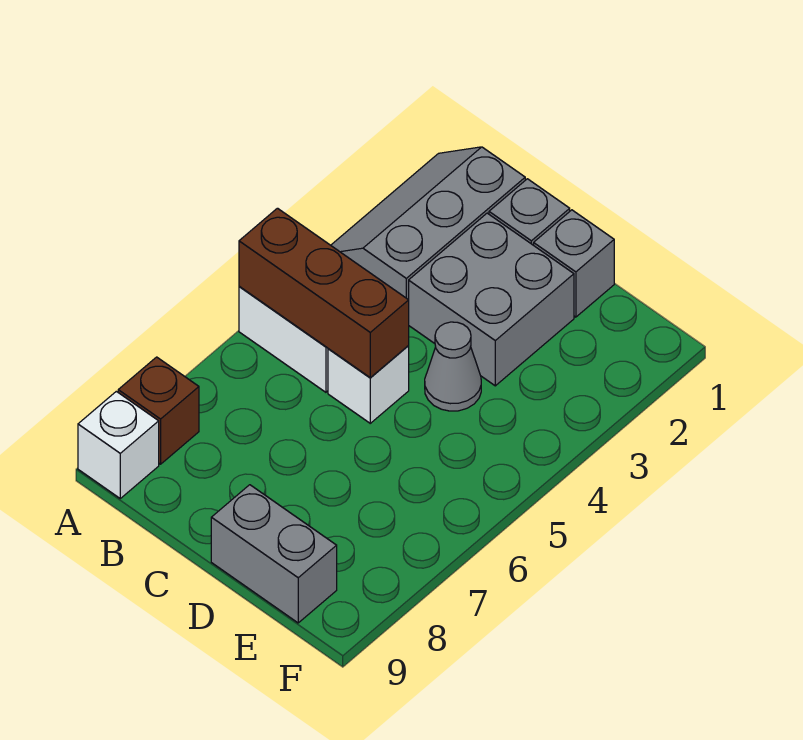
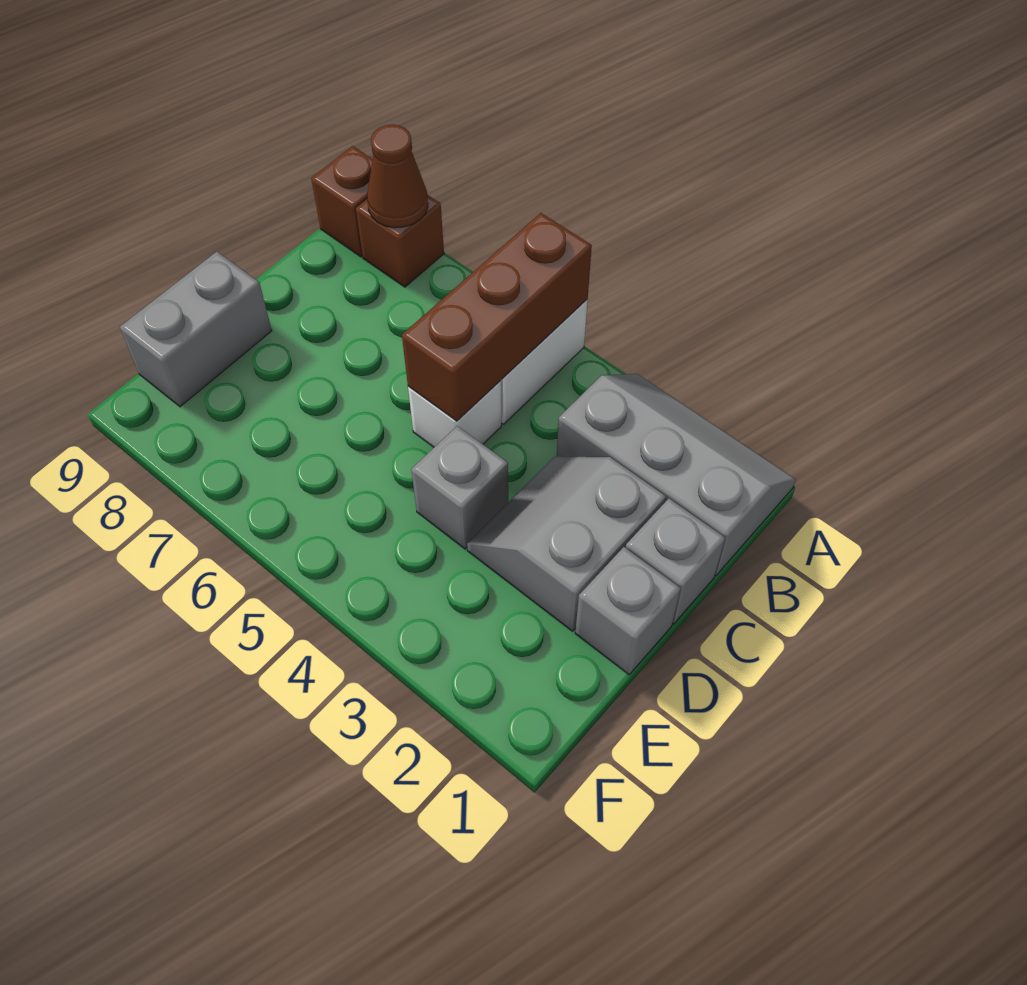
none -> brown 1x1 cone [367,125,428,228]
white 1x1 brick [78,391,159,498] -> brown 1x1 brick [311,146,373,257]
grey 2x2 brick [409,213,574,386] -> grey 2x2 slope [467,456,666,631]
grey 1x1 cone [425,322,481,411] -> grey 1x1 brick [411,426,508,549]

